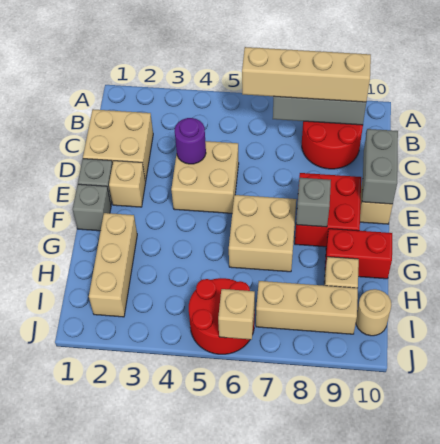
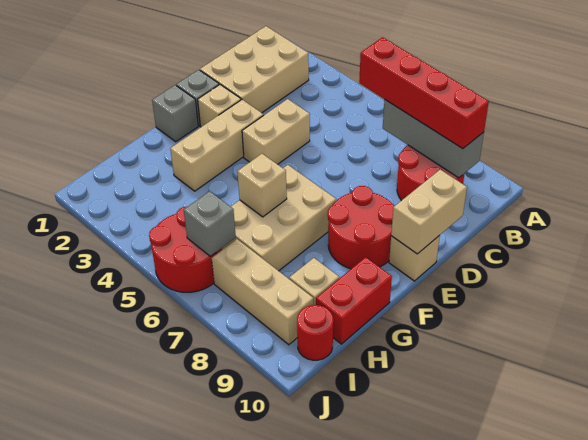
tan 1x4 brick [242,47,371,102] -> red 1x4 brick [359,37,489,149]
tan 2x2 brick [83,109,153,182] -> tan 2x3 brick [200,26,309,113]
tan 2x2 brick [171,141,239,213] -> tan 1x2 brick [242,99,310,164]
purple 1x1 round brick [175,118,206,164] -> none
grey 1x2 brick [362,129,398,204] -> tan 1x2 brick [391,170,467,254]
red 2x2 brick [295,173,361,247] -> red 2x2 round brick [328,186,395,269]
tan 2x2 brick [229,195,296,272] -> tan 2x3 brick [222,165,336,271]
grey 1x1 brick [296,178,331,227] -> grey 1x1 brick moved to [184,191,236,257]
tan 1x3 brick [89,213,137,317] -> tan 1x3 brick moved to [170,100,264,191]
red 1x2 brick [325,229,392,279] -> red 1x2 brick turned to [316,257,392,344]
tan 1x1 round brick [356,289,391,336] -> red 1x1 round brick [297,305,333,360]
tan 1x1 brick [218,289,255,340] -> tan 1x1 brick moved to [237,154,287,217]

